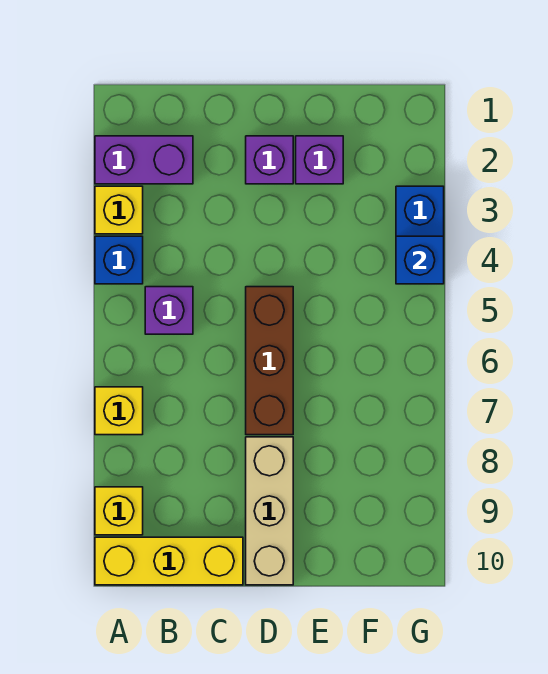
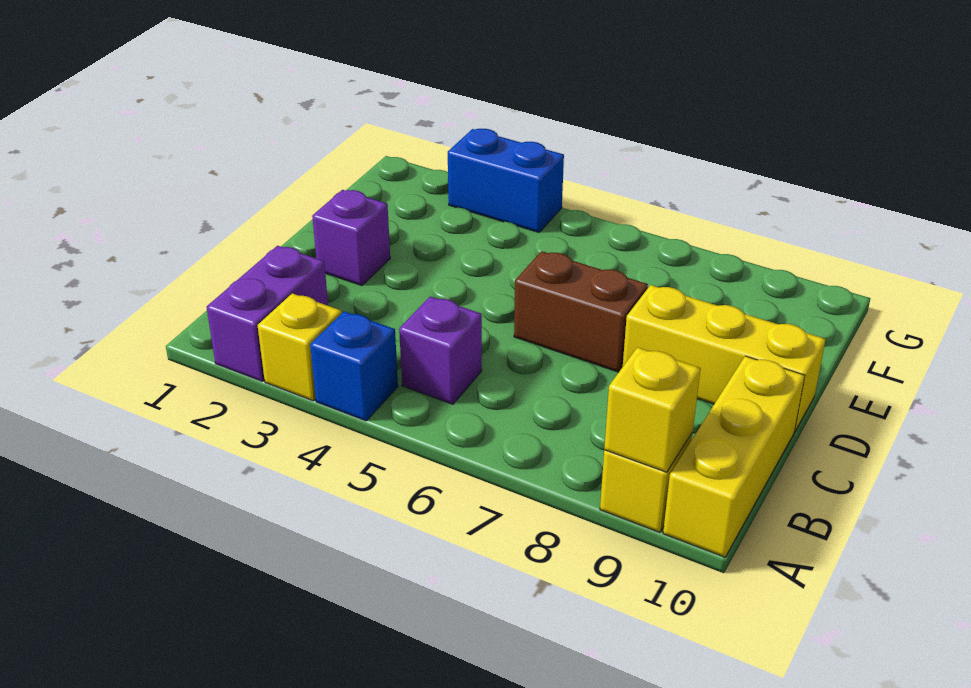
yellow 1x1 brick [95,387,143,435] -> yellow 1x1 brick moved to [604,347,701,472]
brown 1x3 brick [246,287,293,435] -> brown 1x2 brick [514,251,648,372]
tan 1x3 brick [246,437,293,585] -> yellow 1x3 brick [623,285,826,432]
purple 1x1 brick [296,136,343,184] -> none
blue 1x1 brick [396,236,444,284] -> none

